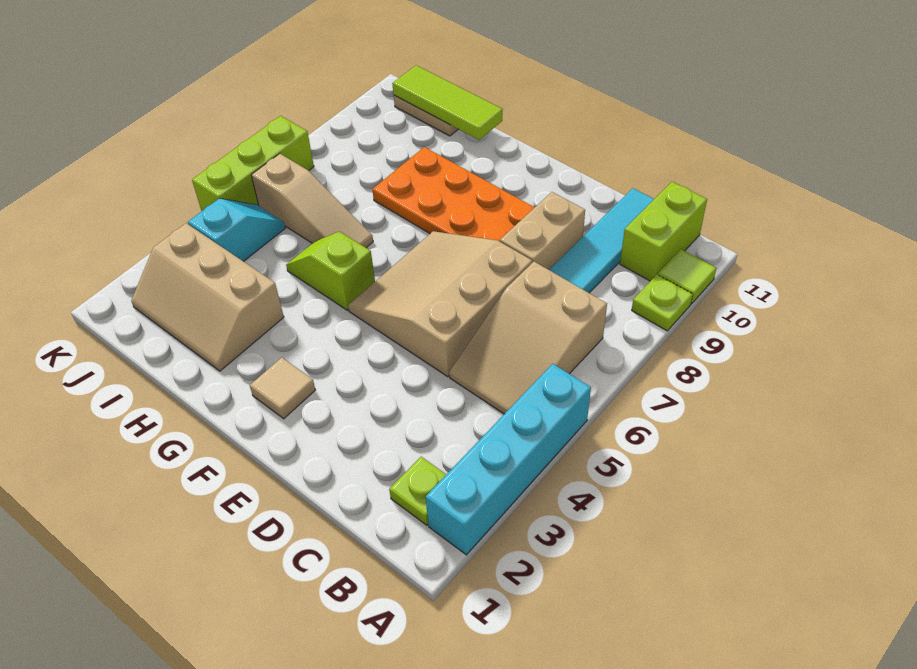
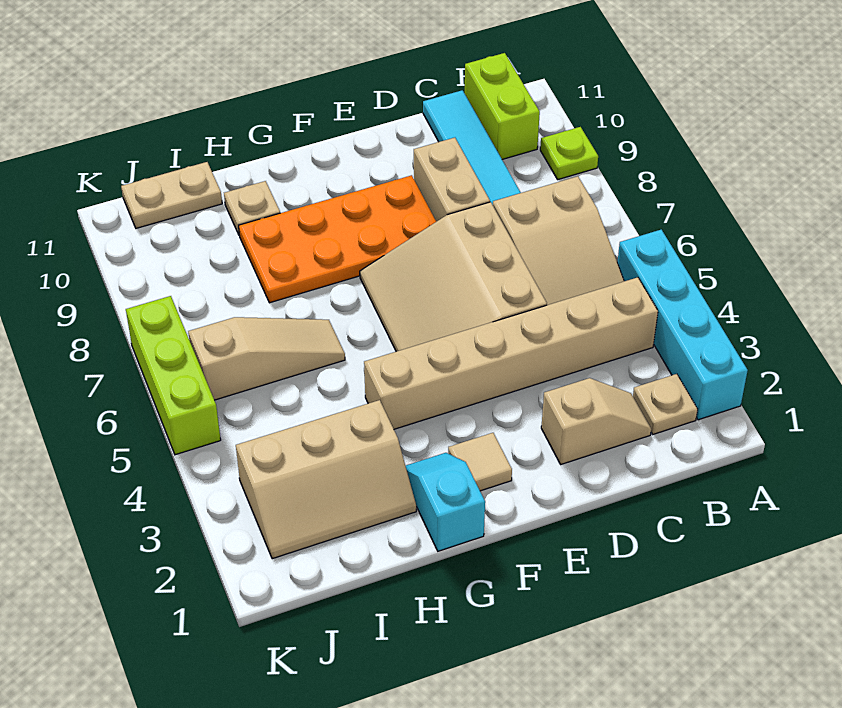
lime 1x1 tile [658,249,716,304] -> none
lime 1x1 plate [389,457,446,525] -> tan 1x1 plate [633,374,698,434]
none -> tan 1x6 brick [364,277,658,429]
none -> tan 1x2 slope [541,378,651,464]
lime 1x2 slope [286,231,375,310] -> none
none -> tan 1x1 plate [224,181,280,235]
lime 1x3 tile [392,65,503,140] -> none
cyan 1x2 slope [188,198,285,261] -> cyan 1x2 slope moved to [406,453,485,551]

